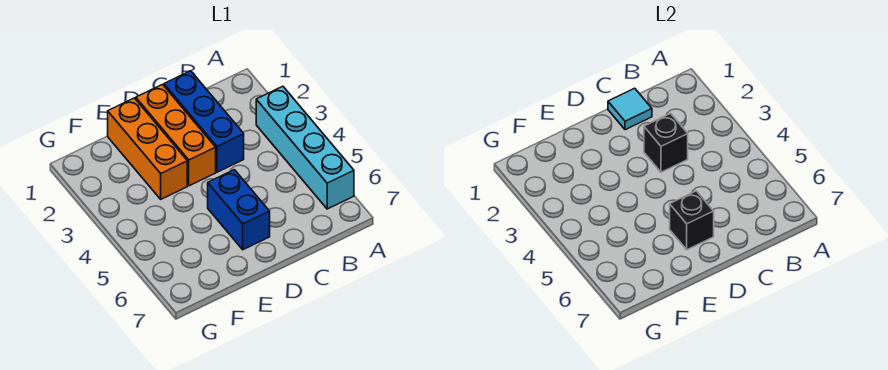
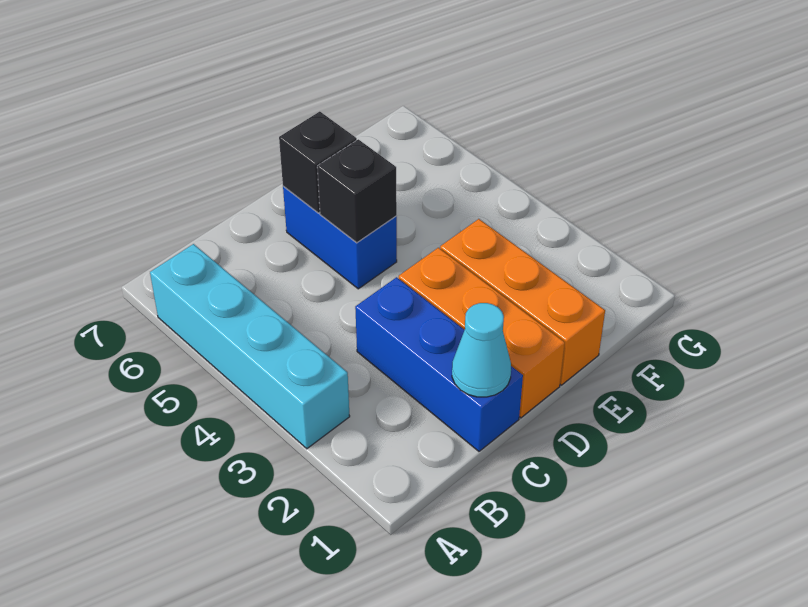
cyan 1x1 tile [608,88,652,130] -> cyan 1x1 cone [452,303,511,397]
black 1x1 brick [644,113,688,172] -> black 1x1 brick moved to [317,139,397,243]

